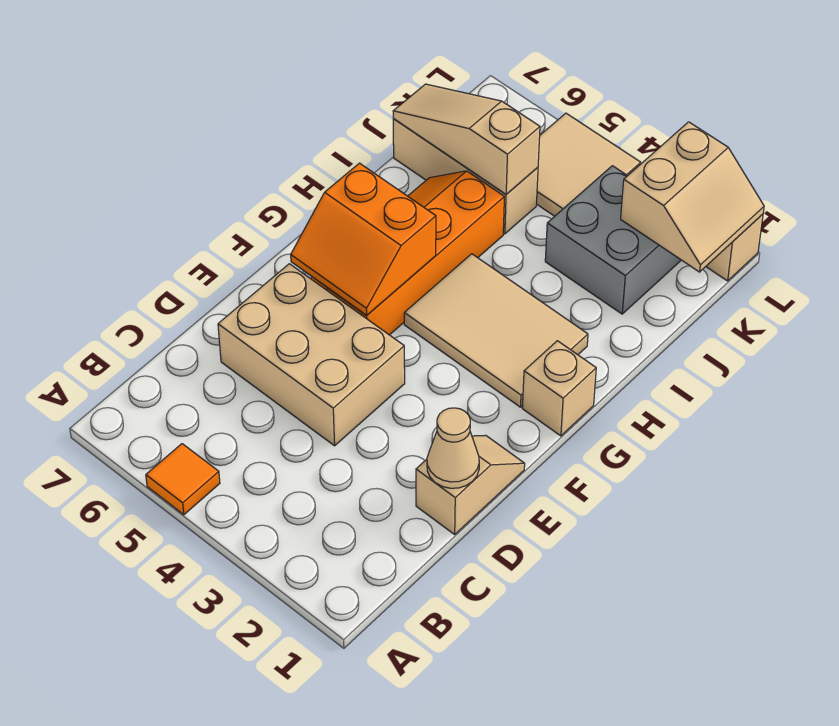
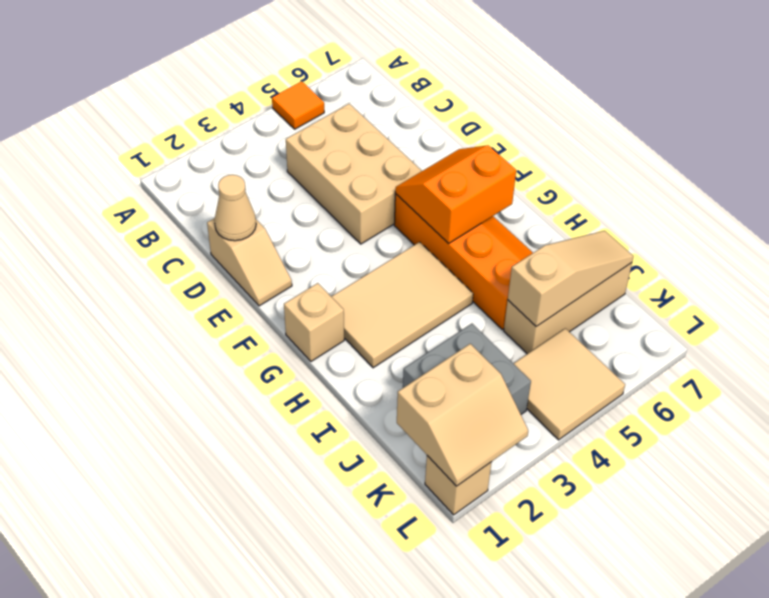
tan 2x3 brick [218,264,405,446] -> tan 2x3 brick turned to [286,104,422,244]
tan 2x2 slope [621,122,764,272] -> tan 2x2 slope turned to [397,344,528,486]

